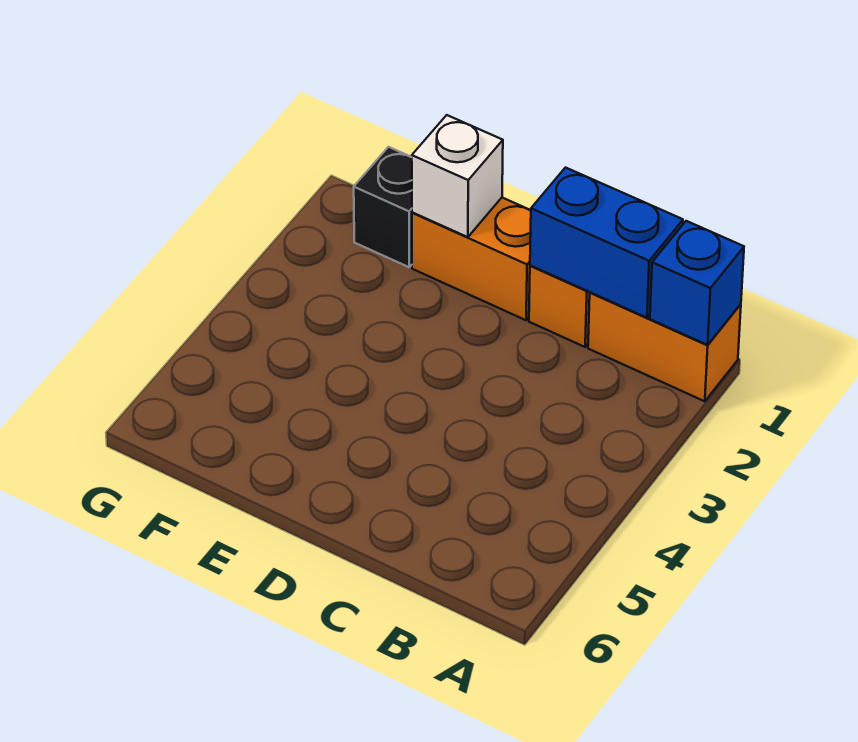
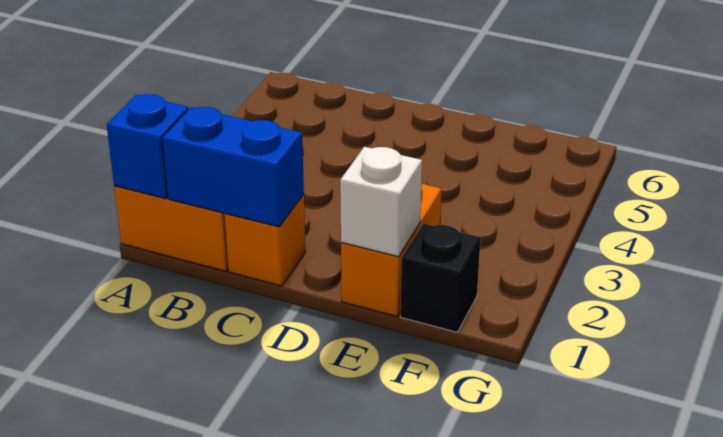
orange 1x2 brick [412,198,531,320] -> orange 1x2 brick turned to [341,184,441,316]

